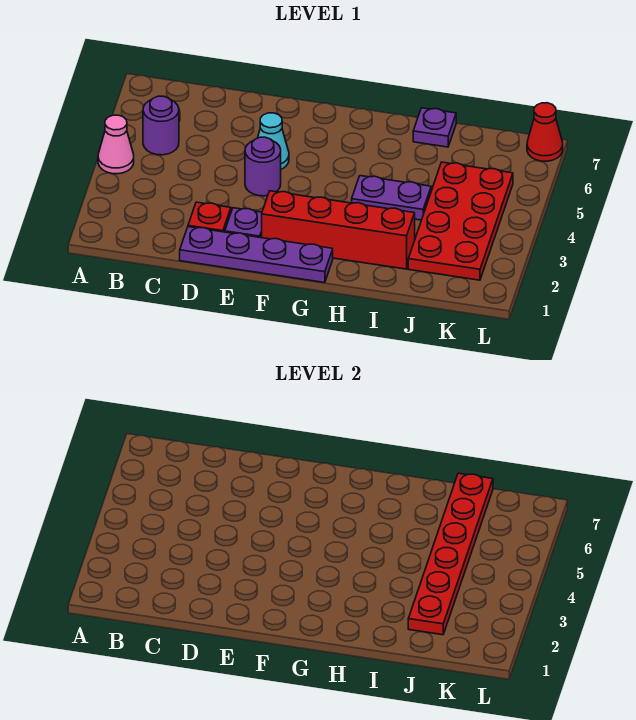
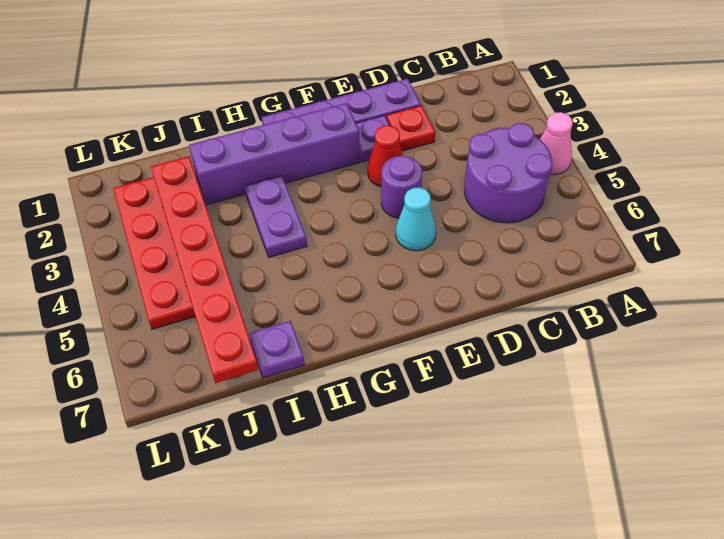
purple 1x1 round brick [143,96,179,155] -> purple 2x2 round brick [464,123,552,223]
red 1x4 brick [262,191,415,269] -> purple 1x4 brick [189,103,360,205]
purple 1x2 plate [352,176,431,220] -> purple 1x2 plate turned to [245,176,307,257]
red 1x1 cone [527,103,563,161] -> red 1x1 cone moved to [368,125,403,187]

